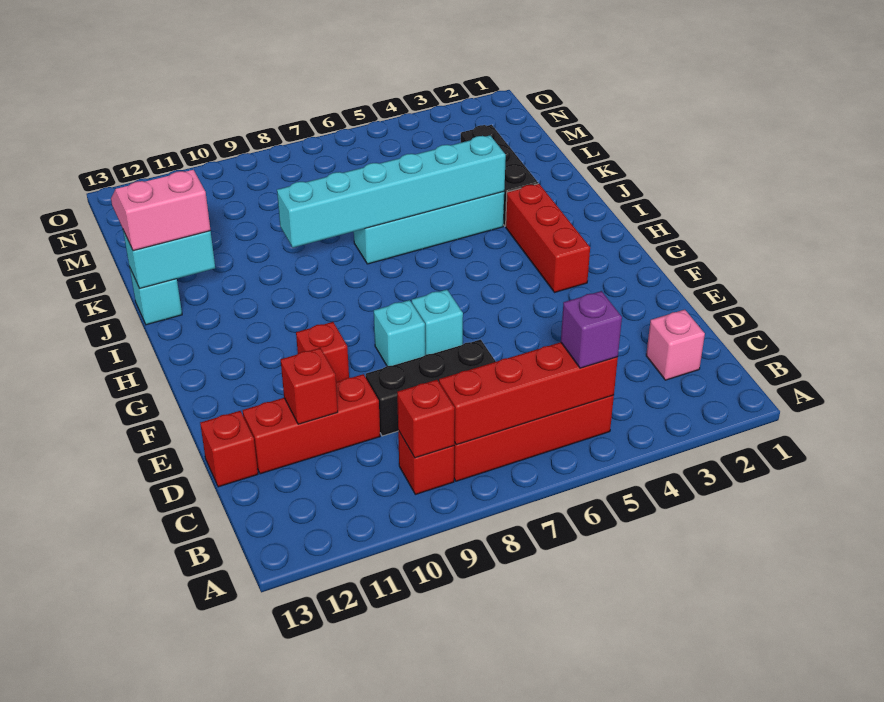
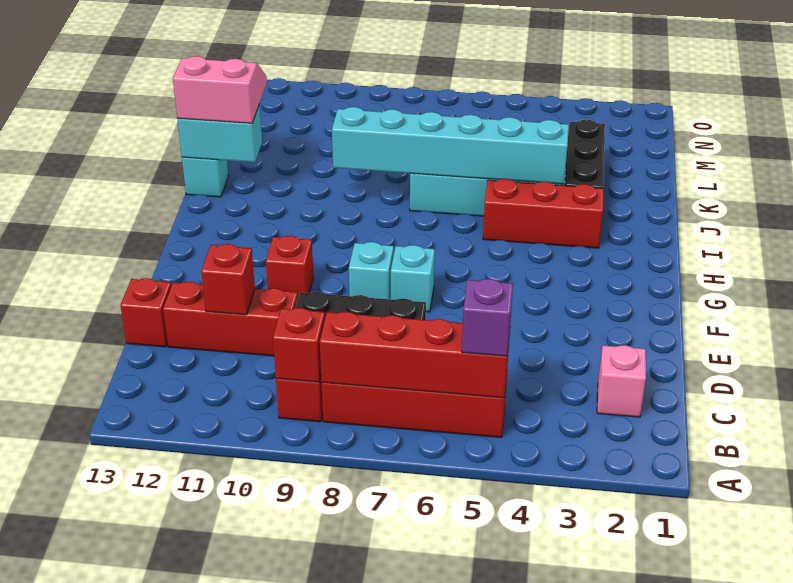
red 1x3 brick [506,184,590,292] -> red 1x3 brick turned to [483,179,604,248]

